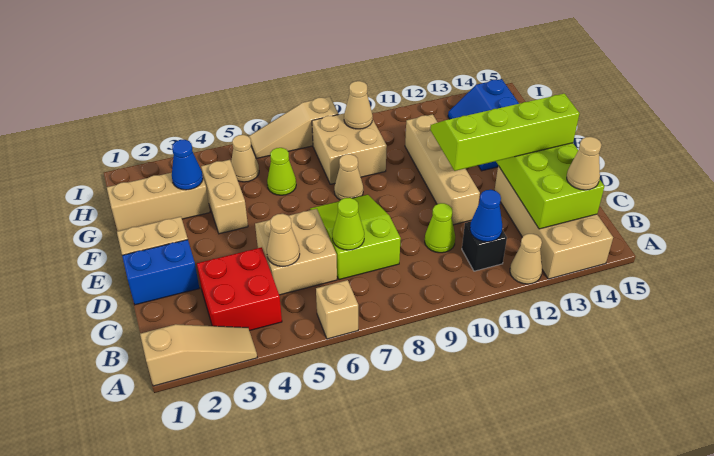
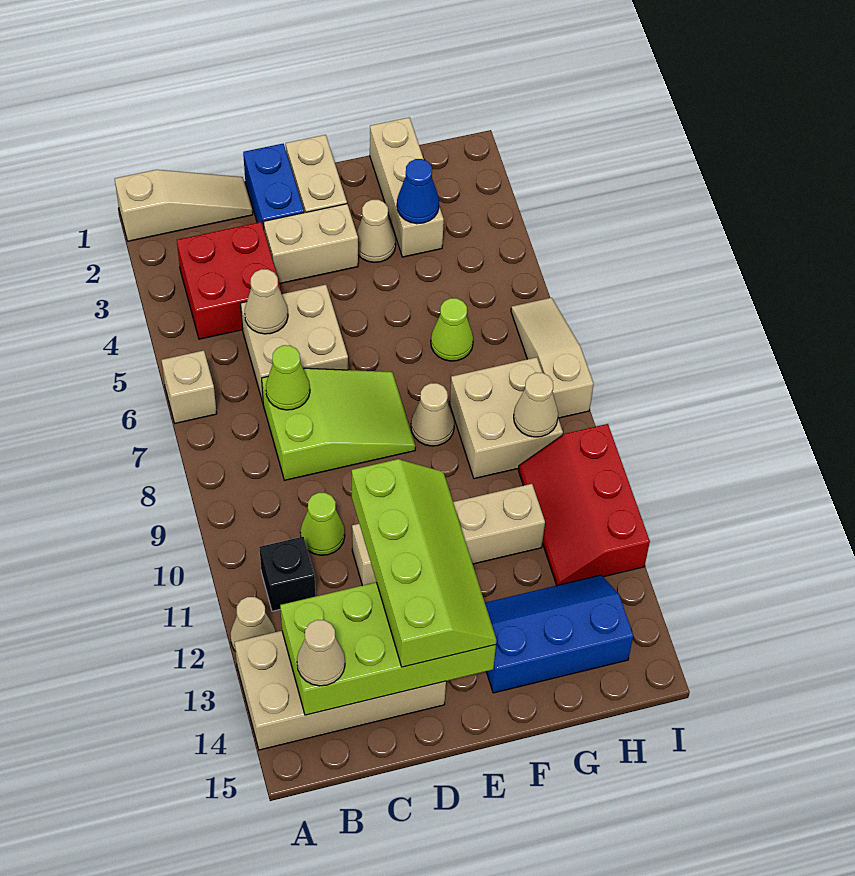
tan 1x3 slope [140,325,257,386] -> tan 1x3 slope turned to [115,170,253,241]
blue 1x1 cone [470,190,502,242] -> none
tan 1x2 brick [201,160,248,234] -> tan 1x2 brick moved to [264,204,358,284]
tan 1x1 cone [231,135,259,182] -> tan 1x1 cone moved to [356,200,396,262]
none -> red 2x3 slope [518,424,650,585]

